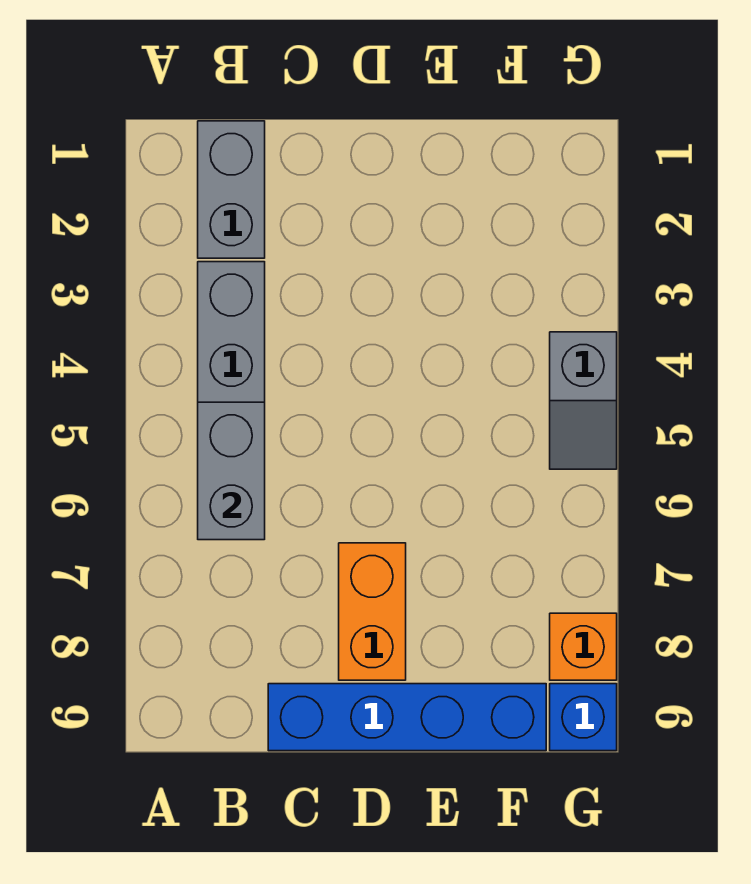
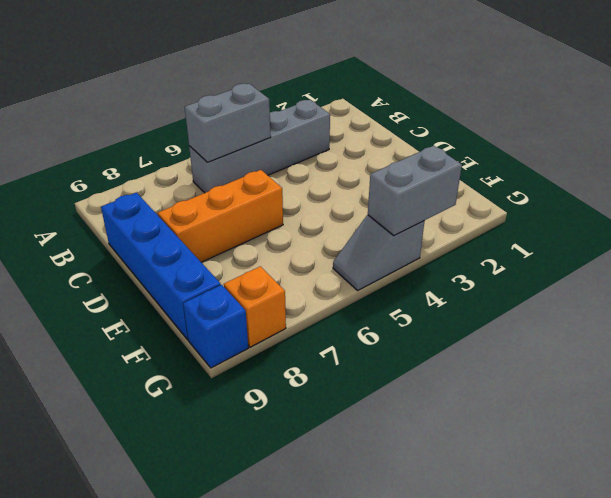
grey 1x2 brick [198,121,265,258] -> grey 1x2 brick moved to [368,146,462,236]
orange 1x2 brick [339,543,406,680] -> orange 1x3 brick [158,170,283,262]

